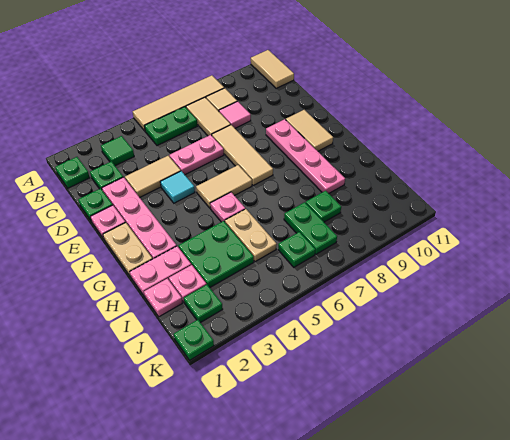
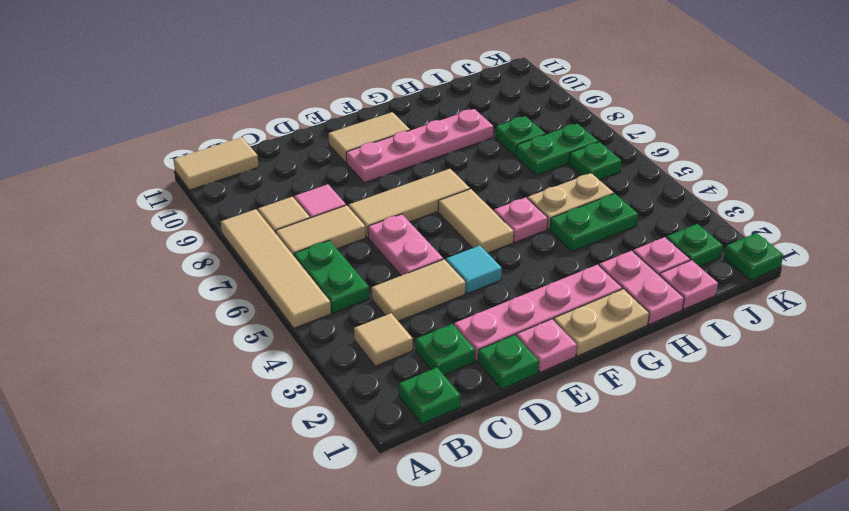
green 1x1 tile [101,136,134,166] -> tan 1x1 tile [354,313,413,366]
tan 1x2 tile [125,156,181,197] -> tan 1x2 tile turned to [372,259,466,321]
green 2x2 plate [179,221,254,287] -> green 1x2 plate [550,194,638,252]

